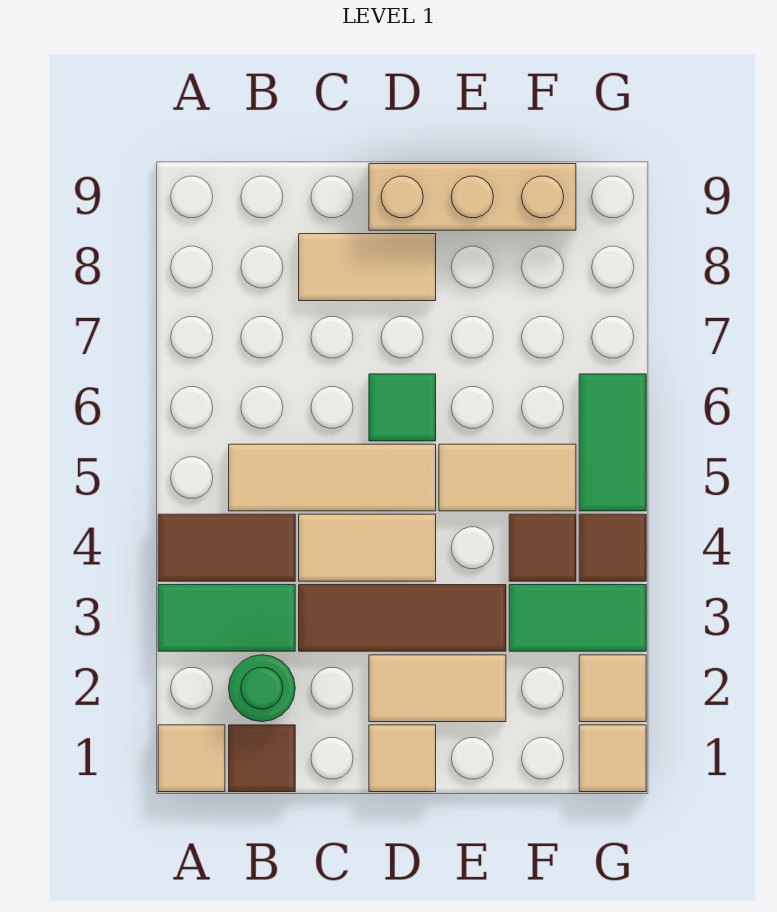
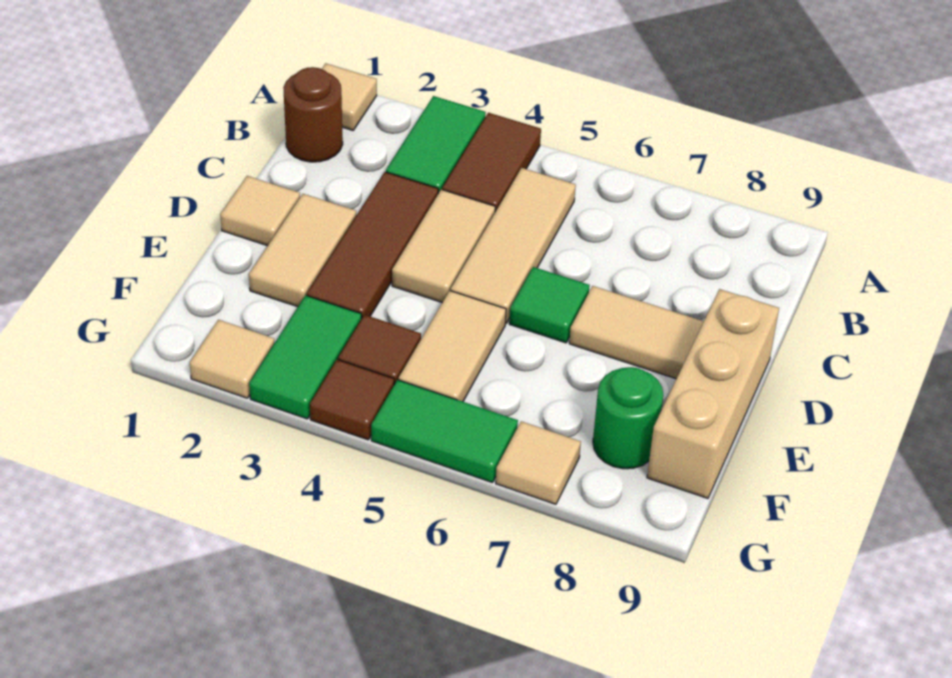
brown 1x1 tile [229,725,295,792] -> brown 1x1 round brick [283,67,343,162]
green 1x1 round brick [229,655,295,722] -> green 1x1 round brick moved to [593,367,663,469]
tan 1x2 tile [299,234,436,301] -> tan 1x2 tile turned to [569,286,704,379]
tan 1x1 tile [579,725,646,792] -> tan 1x1 tile moved to [496,421,581,504]

